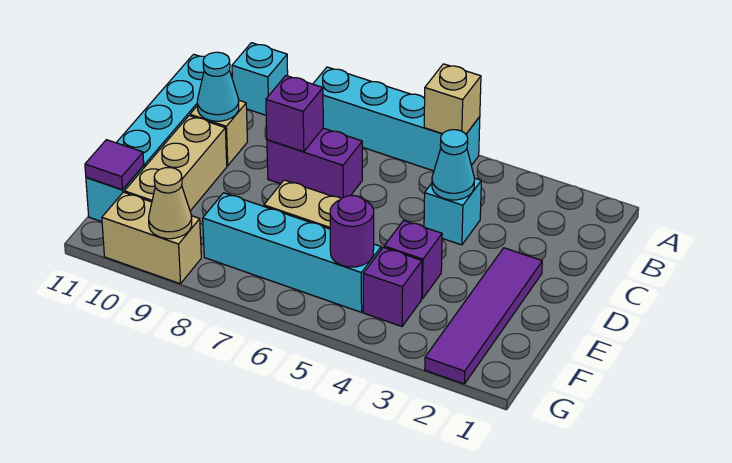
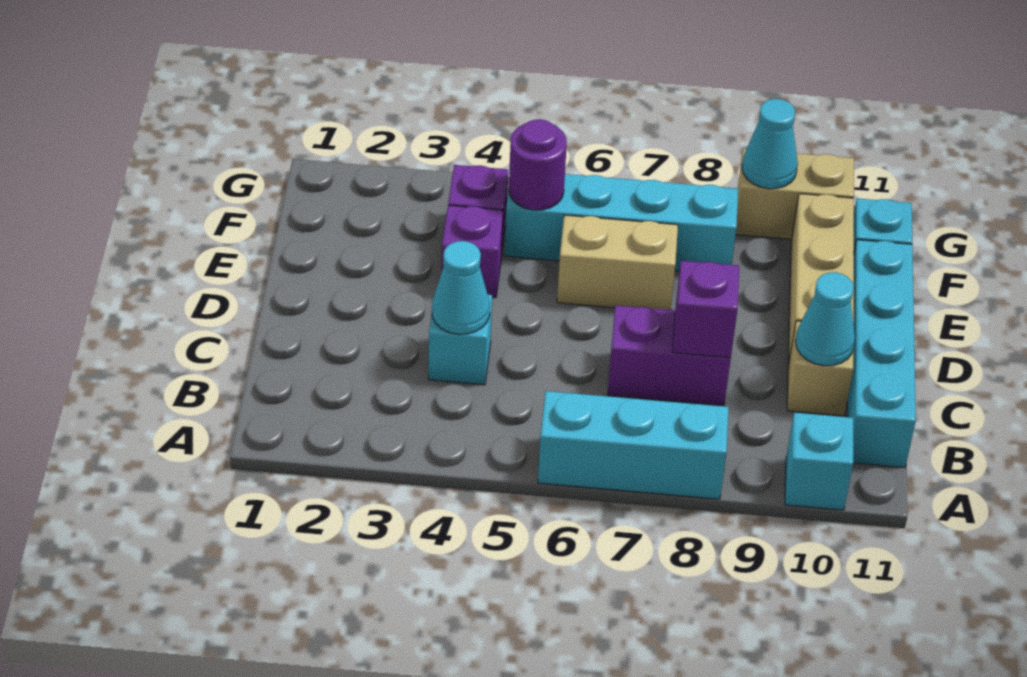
cyan 1x4 brick [313,67,480,171] -> cyan 1x3 brick [538,391,729,499]
tan 1x1 brick [424,64,481,134] -> none
purple 1x4 tile [425,248,542,384] -> none
purple 1x1 tile [85,140,144,190] -> none
tan 1x1 cone [149,168,192,239] -> cyan 1x1 cone [742,99,798,189]

